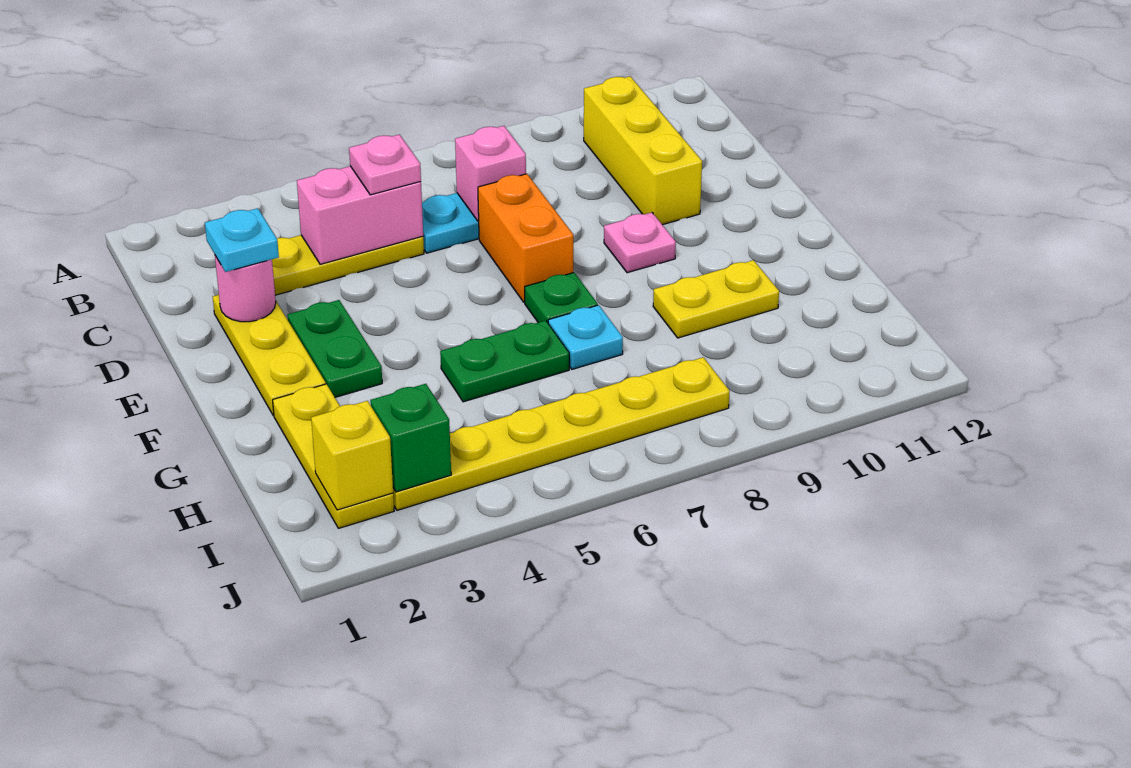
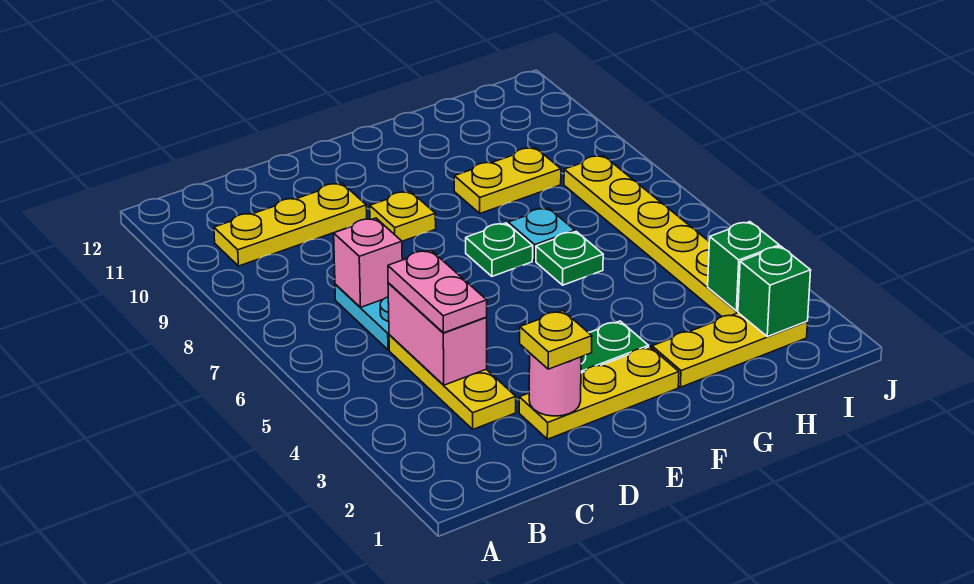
yellow 1x3 brick [584,76,702,225] -> yellow 1x3 plate [214,183,367,266]
pink 1x1 plate [349,135,421,195] -> pink 1x2 plate [388,250,487,333]
cyan 1x1 plate [205,208,279,272] -> yellow 1x1 plate [520,311,592,369]
orange 1x2 brick [478,174,573,302] -> none
pink 1x1 plate [604,212,676,273] -> yellow 1x1 plate [370,191,436,241]
green 1x2 plate [440,320,569,402] -> green 1x1 plate [536,232,603,285]
yellow 1x2 plate [653,260,779,338] -> yellow 1x2 plate turned to [454,148,561,213]
yellow 1x1 brick [311,401,393,510] -> green 1x1 brick [738,246,811,337]

